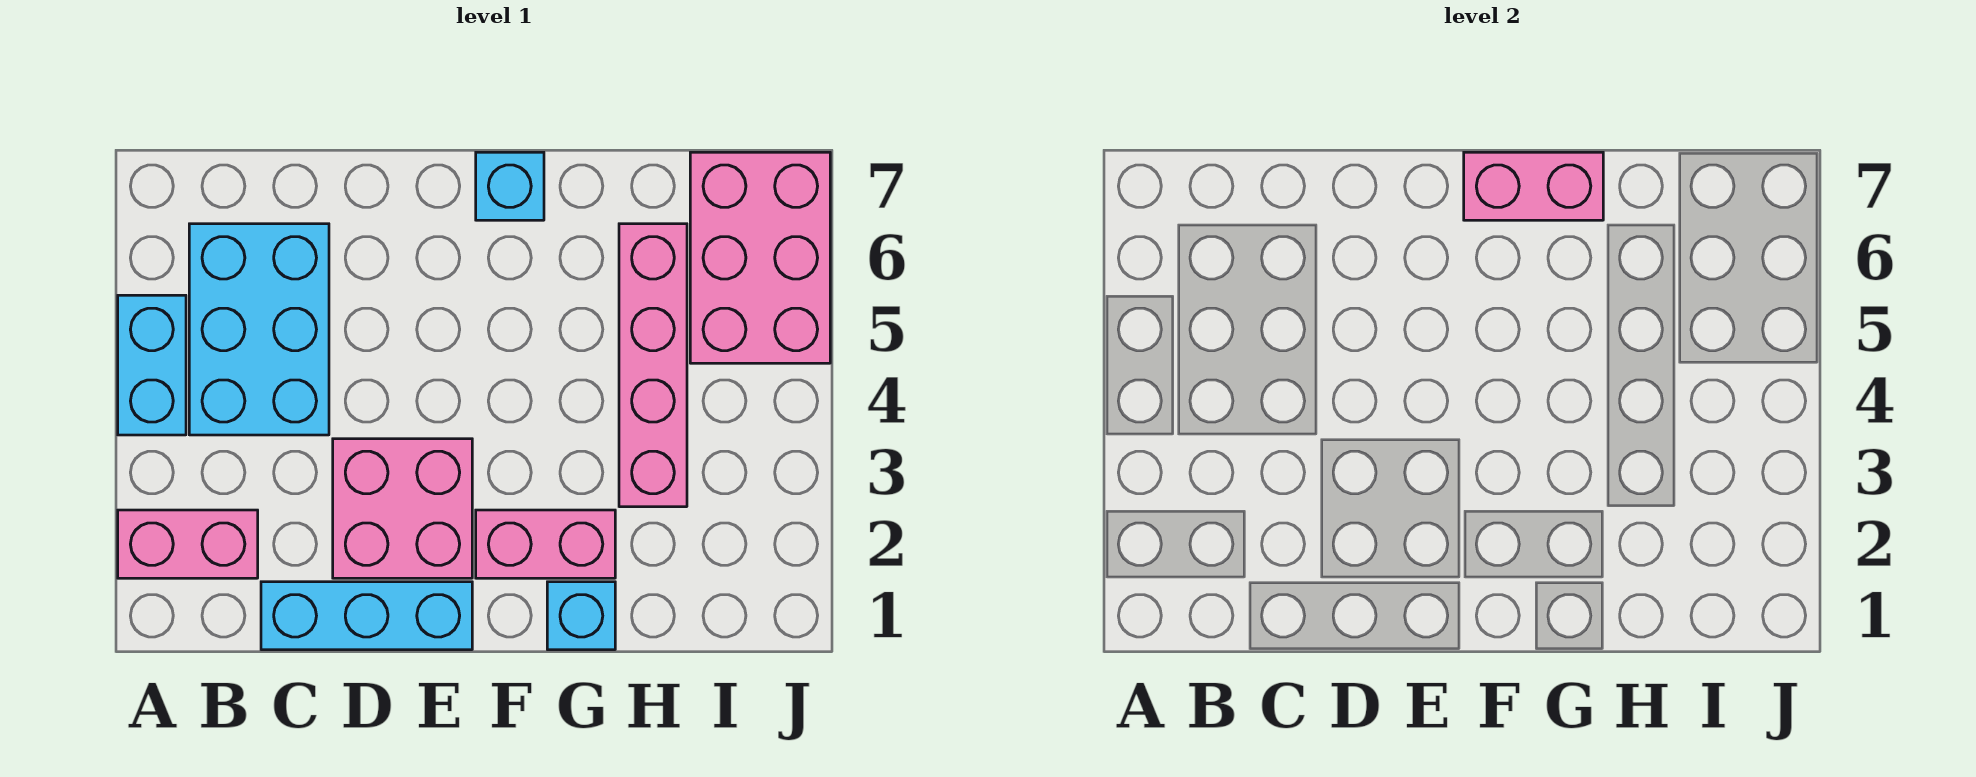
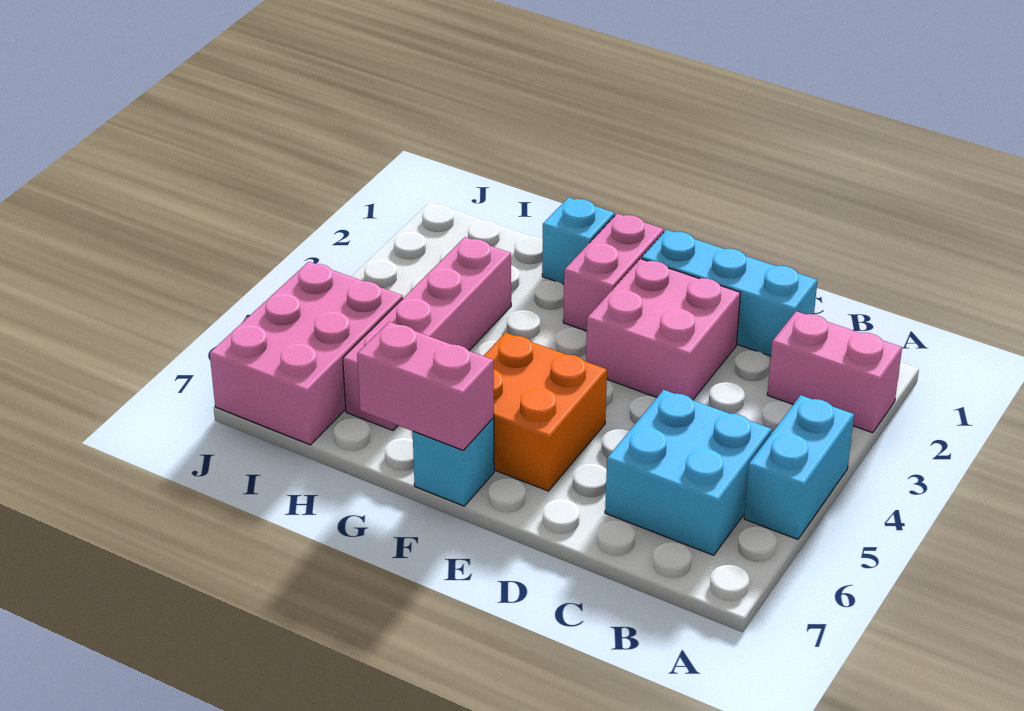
cyan 2x3 brick [189,224,329,435] -> cyan 2x2 brick [605,390,772,555]
none -> orange 2x2 brick [484,333,607,491]
pink 1x2 brick [476,510,615,578] -> pink 1x2 brick turned to [563,214,664,331]

